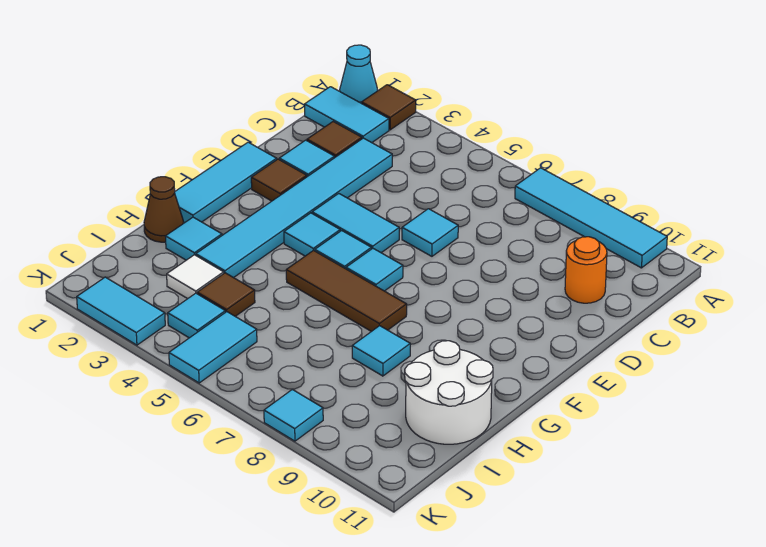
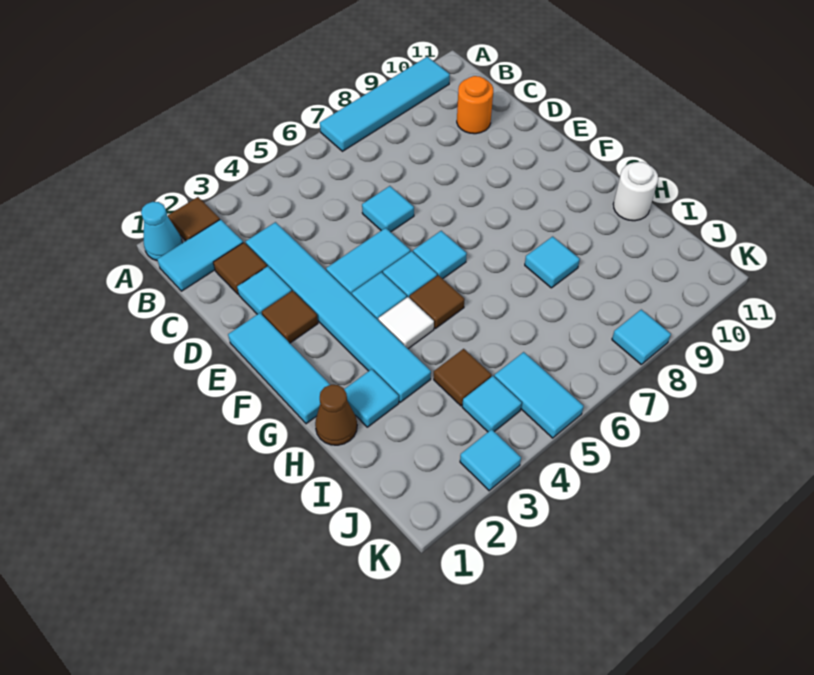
brown 1x3 tile [286,250,407,332] -> brown 1x1 tile [409,275,465,328]
white 2x2 round brick [405,341,493,444] -> white 1x1 round brick [613,162,658,221]
white 1x1 tile [167,255,224,299] -> white 1x1 tile moved to [378,297,434,349]
cyan 1x2 tile [77,277,165,345] -> cyan 1x1 tile [460,429,521,491]

